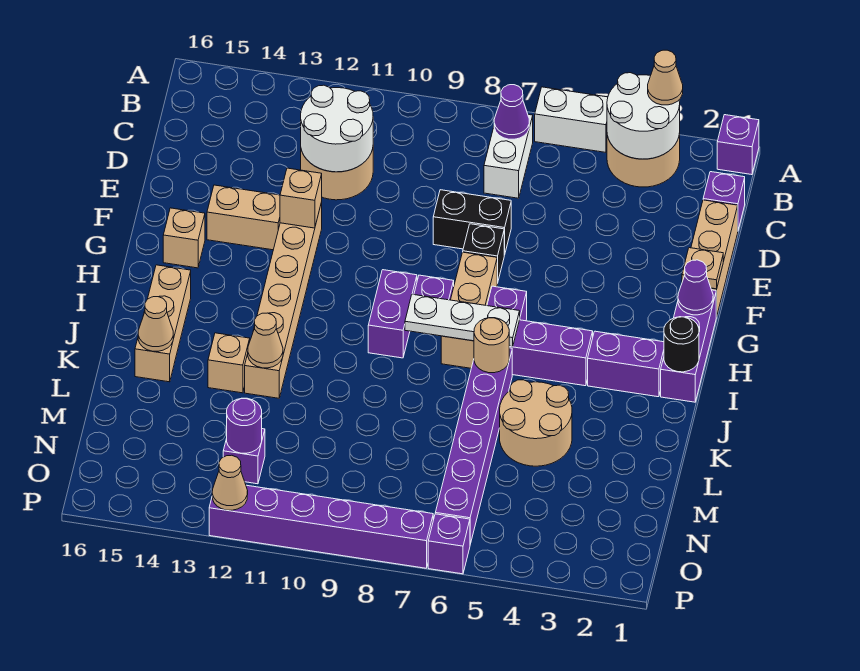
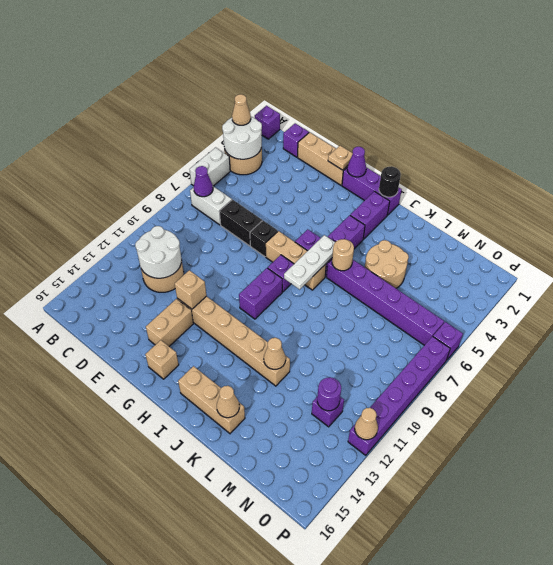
black 1x2 brick [433,190,511,255] -> black 1x2 brick turned to [219,200,262,246]
purple 1x2 brick [368,270,417,358] -> purple 1x2 brick turned to [239,268,282,319]
tan 1x1 brick [208,333,250,393] -> none

